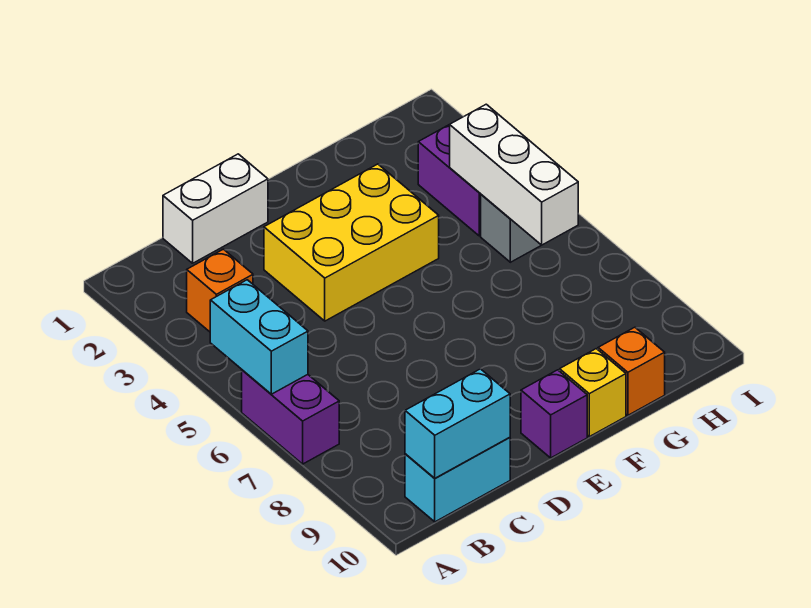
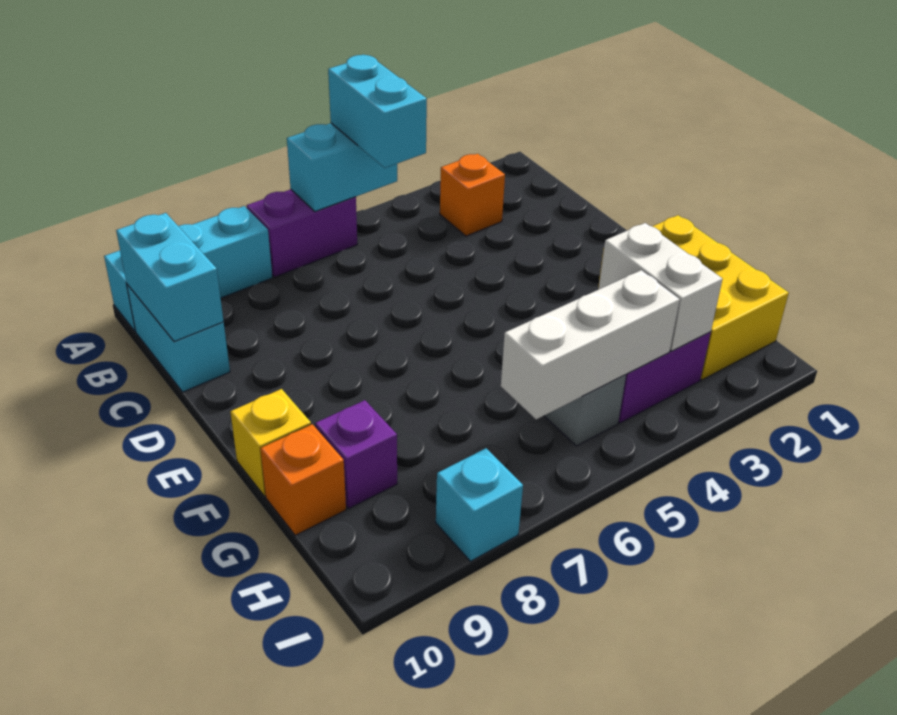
none -> cyan 1x2 brick [328,55,427,168]
none -> cyan 1x3 brick [104,206,272,332]
white 1x2 brick [163,154,268,263] -> white 1x2 brick moved to [599,223,722,351]
yellow 2x3 brick [264,164,439,321] -> yellow 2x3 brick moved to [598,215,789,380]
purple 1x1 brick [521,370,587,458] -> purple 1x1 brick moved to [315,400,397,508]
none -> cyan 1x1 brick [436,448,523,561]

